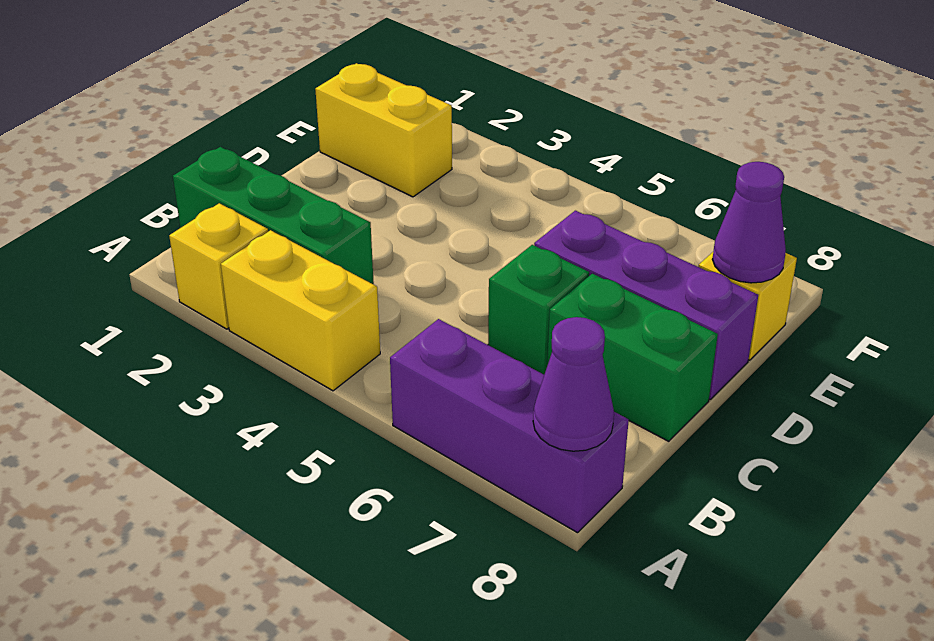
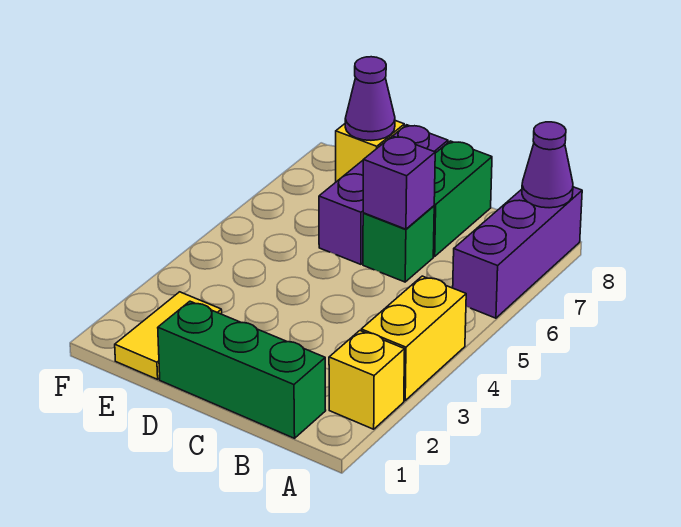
green 1x3 brick [173,147,374,284] -> green 1x3 brick turned to [158,301,326,438]
none -> purple 1x1 brick [363,136,435,229]
yellow 1x2 brick [315,63,452,197] -> yellow 1x2 tile [115,292,222,379]

